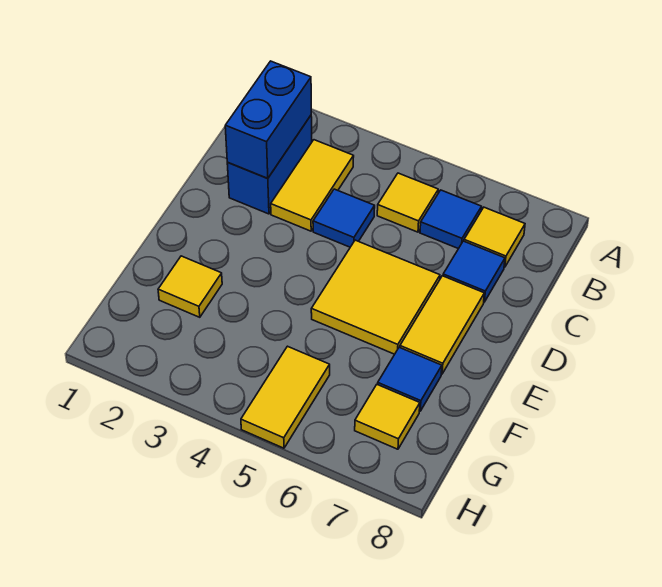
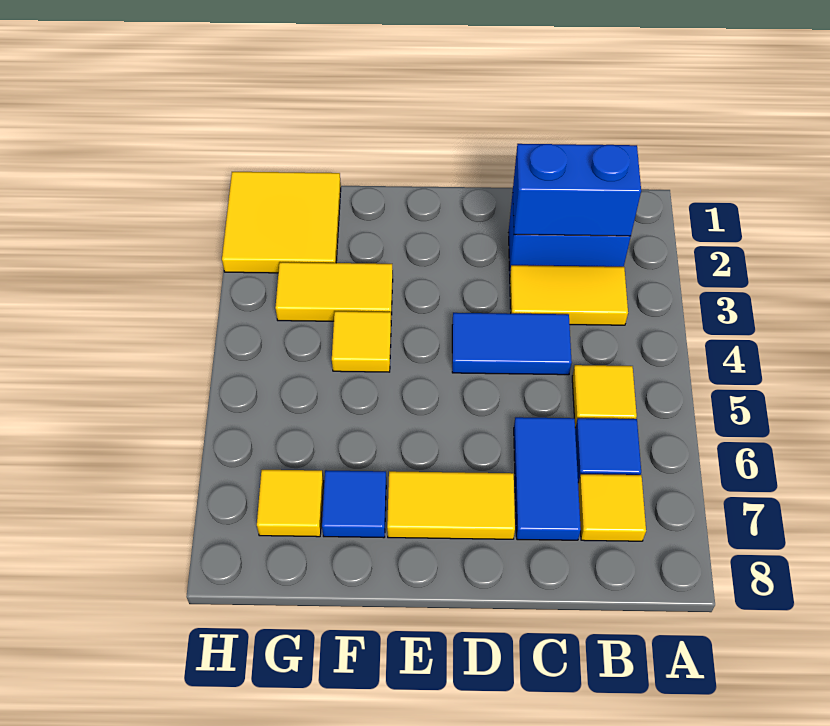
blue 1x1 tile [313,189,375,247] -> blue 1x2 tile [452,313,572,375]
blue 1x1 tile [443,241,505,302] -> blue 1x2 tile [514,417,581,540]
yellow 2x2 tile [311,240,440,354] -> yellow 2x2 tile moved to [222,172,341,273]
yellow 1x1 tile [158,256,222,317] -> yellow 1x1 tile moved to [332,311,391,372]
yellow 1x2 tile [241,346,330,448] -> yellow 1x2 tile moved to [275,262,393,321]

